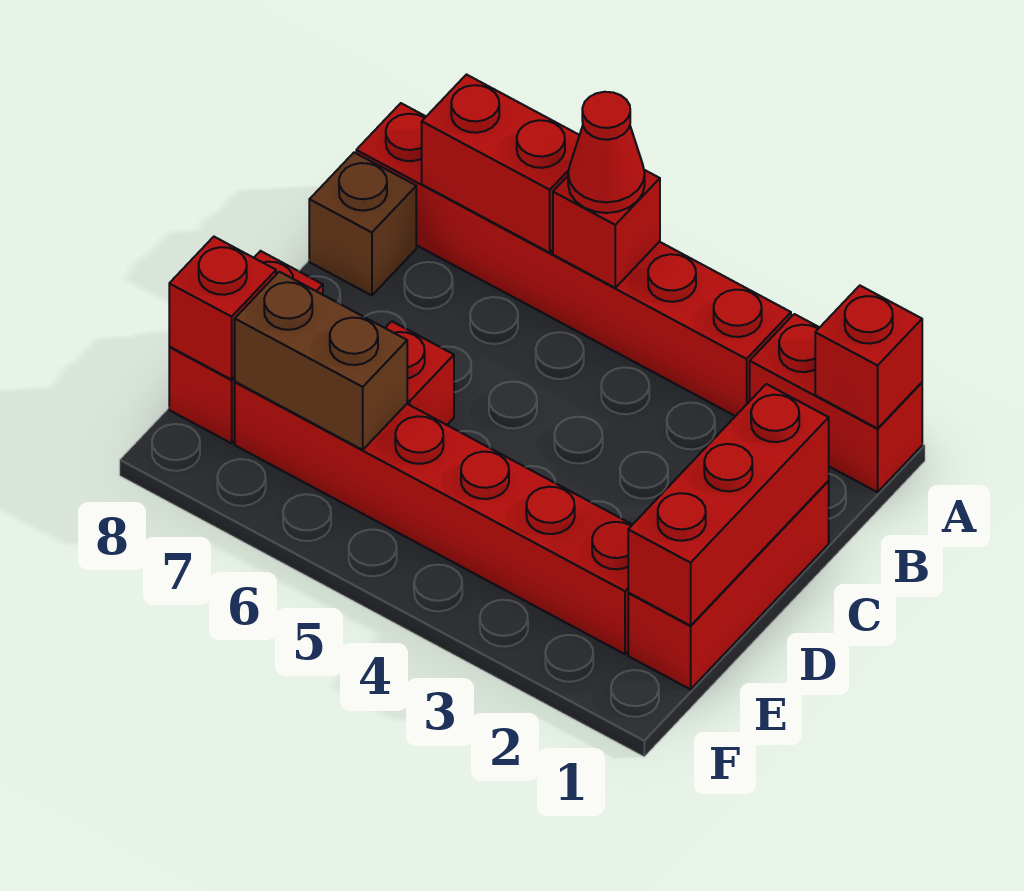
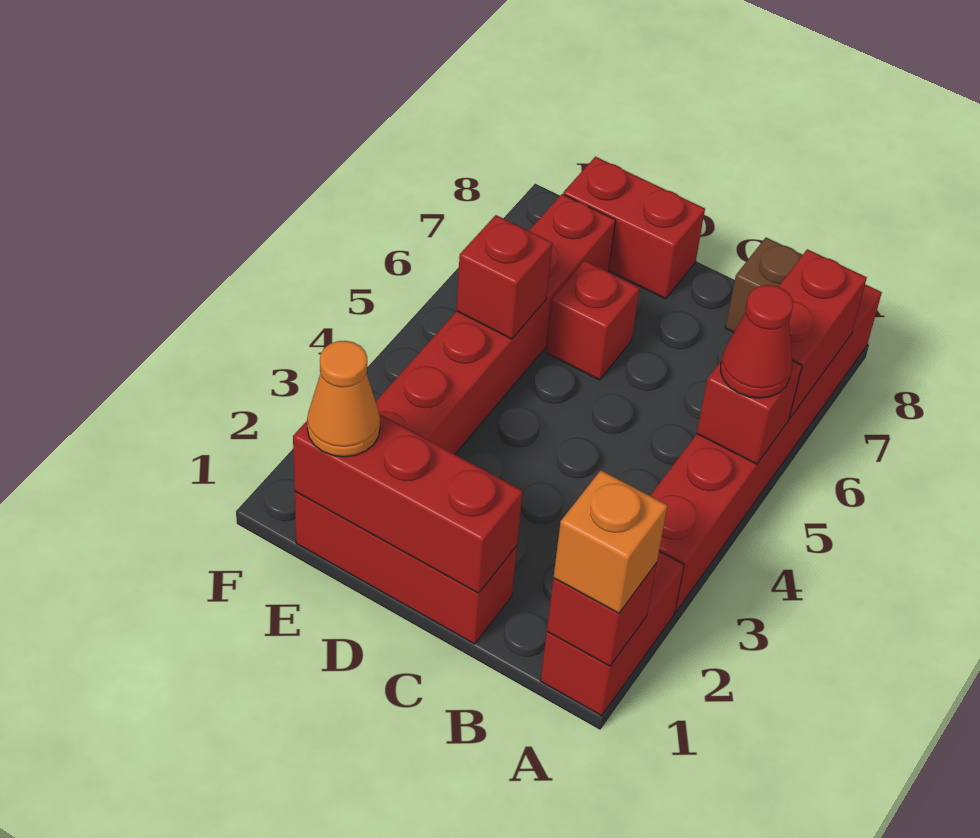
none -> orange 1x1 brick [554,470,668,613]
none -> orange 1x1 cone [307,341,380,457]
brown 1x2 brick [234,272,407,450] -> none
red 1x1 brick [169,237,276,380] -> red 1x1 brick moved to [456,215,552,339]

